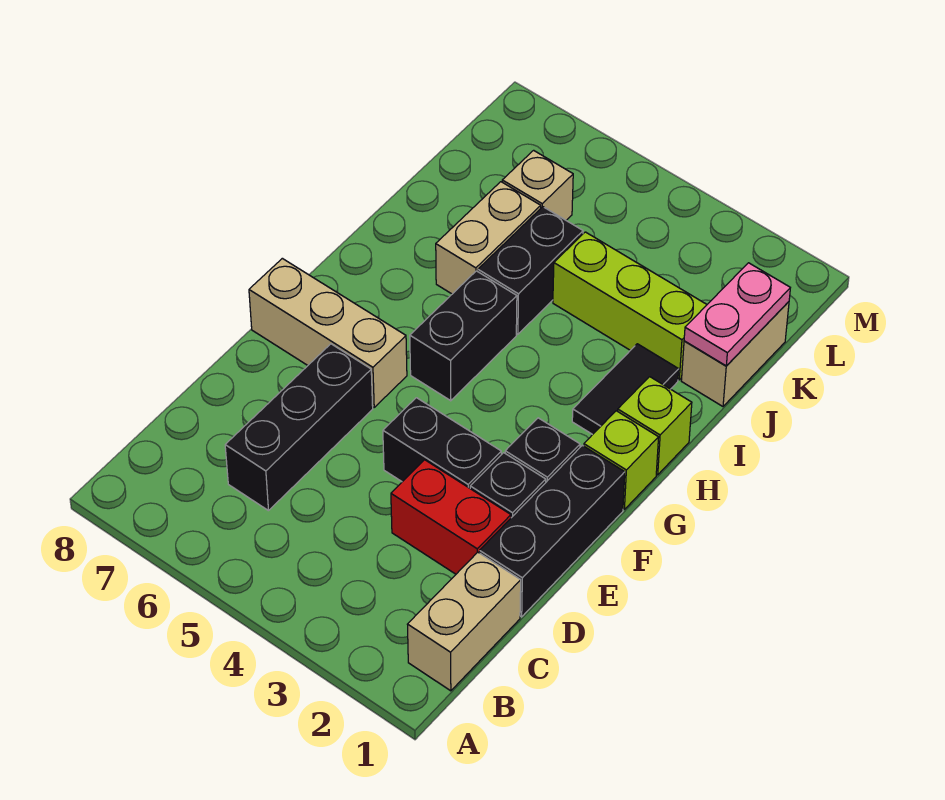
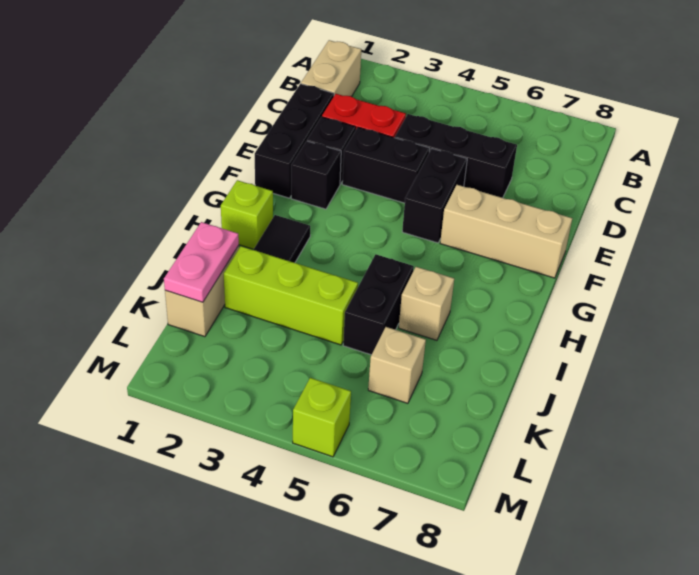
black 1x3 brick [225,344,373,511] -> black 1x3 brick turned to [395,114,517,198]
lime 1x1 brick [584,411,659,509] -> lime 1x1 brick moved to [293,378,351,457]
black 1x2 brick [410,271,517,401] -> black 1x2 brick moved to [402,149,467,243]
tan 1x2 brick [436,182,541,294] -> tan 1x1 brick [399,267,454,340]

